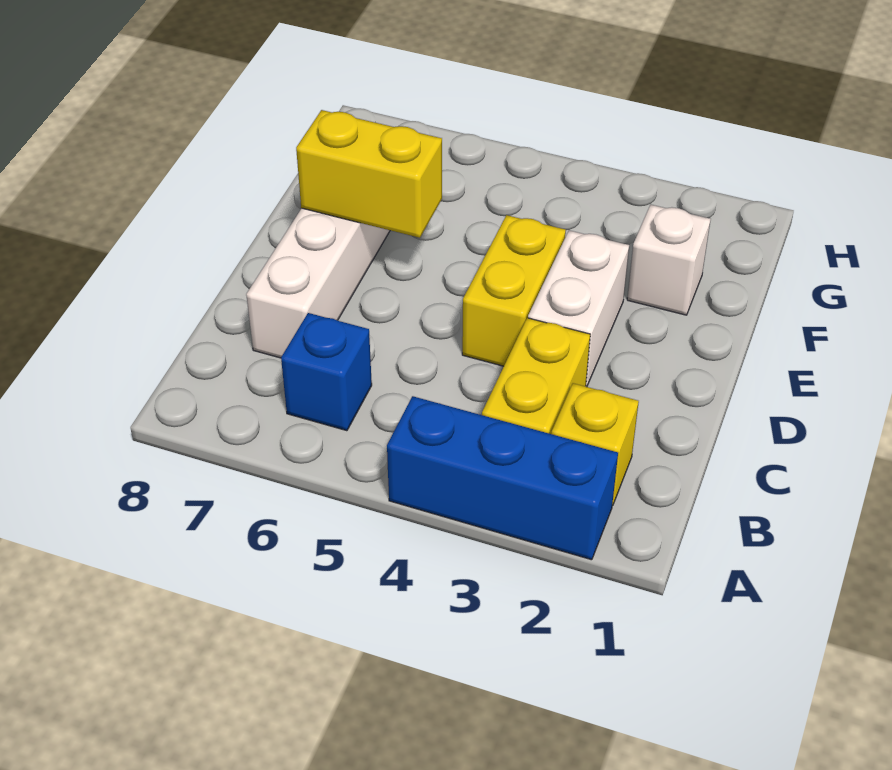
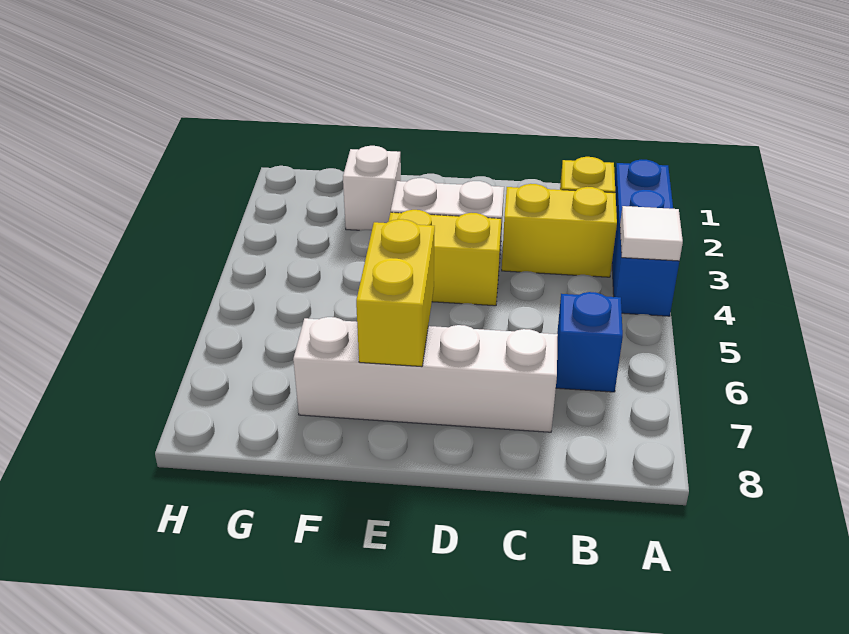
none -> white 1x1 tile [620,206,683,261]

